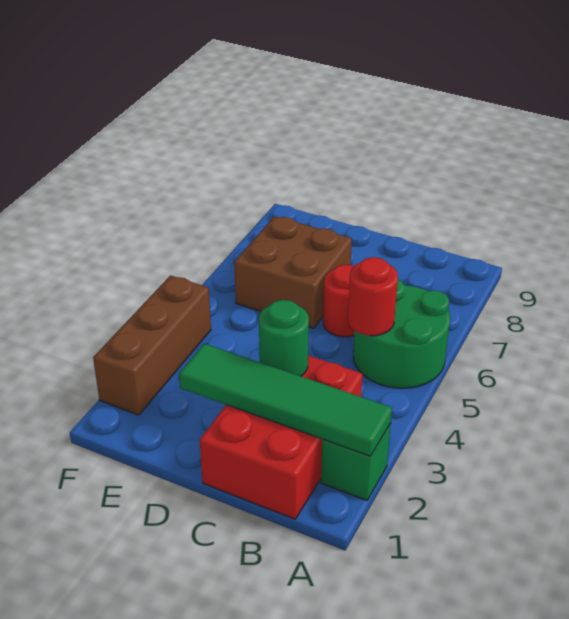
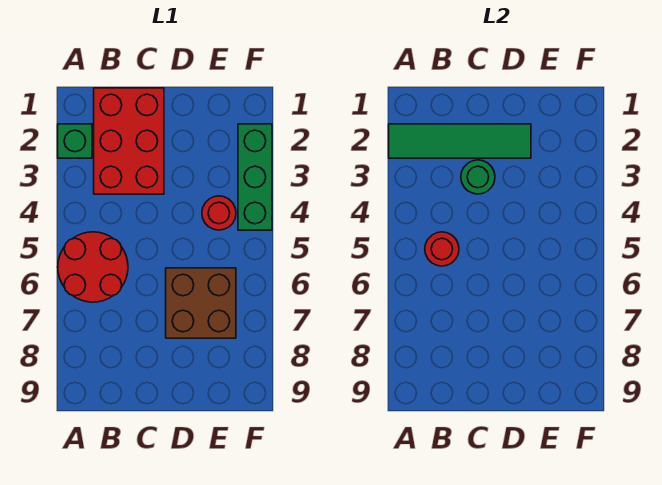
green 2x2 round brick [353,280,450,388] -> red 2x2 round brick [58,232,128,302]
red 1x1 round brick [323,264,355,337] -> red 1x1 round brick moved to [202,196,236,230]
brown 1x3 brick [93,275,211,415] -> green 1x3 brick [238,124,272,230]

